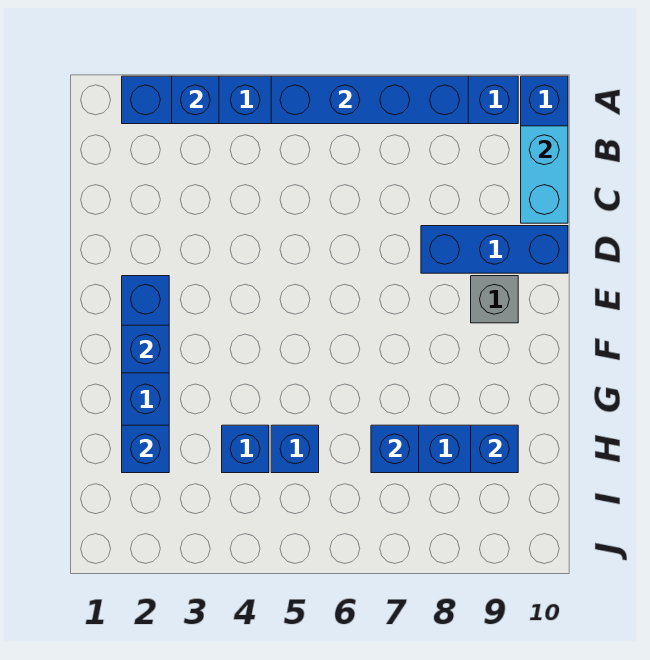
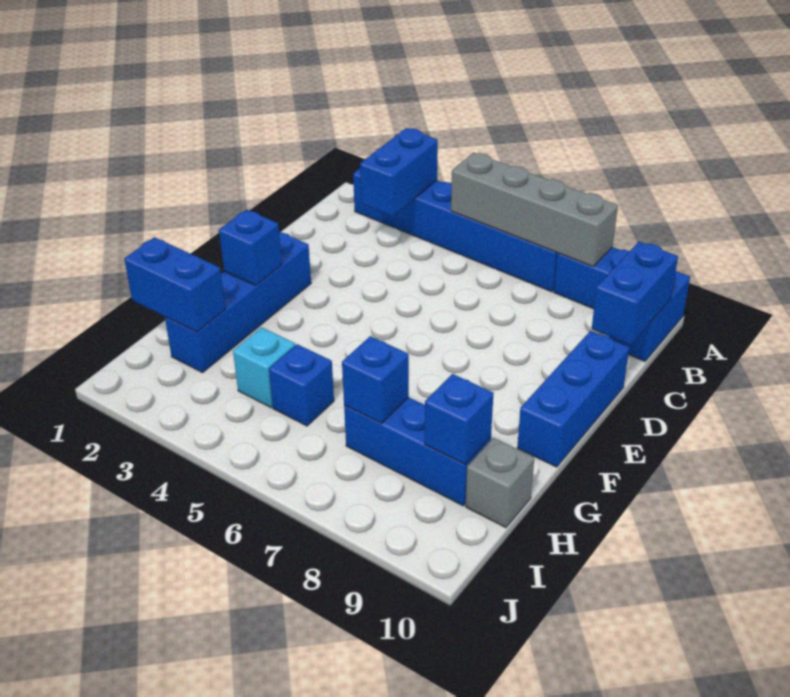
blue 1x1 brick [172,76,219,124] -> blue 1x2 brick [360,128,438,216]
blue 1x4 brick [271,76,468,124] -> grey 1x4 brick [451,153,618,266]
cyan 1x2 brick [521,126,568,223] -> blue 1x2 brick [592,242,678,345]
blue 1x3 brick [421,226,568,273] -> blue 1x3 brick turned to [517,331,629,467]
grey 1x1 brick [471,276,518,323] -> grey 1x1 brick moved to [466,438,534,528]
blue 1x1 brick [122,425,169,473] -> blue 1x2 brick [124,237,225,332]
blue 1x1 brick [222,425,269,473] -> cyan 1x1 brick [233,327,295,408]

